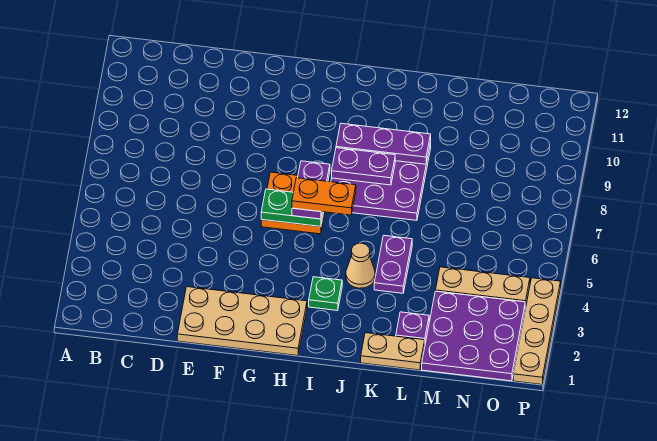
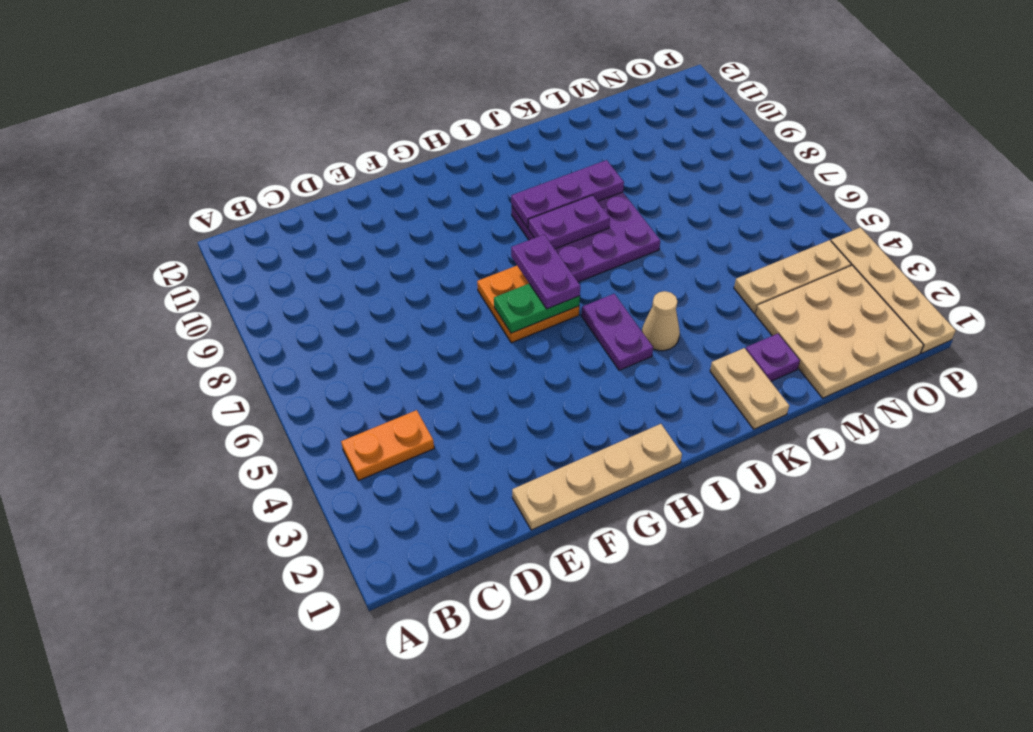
tan 2x4 plate [177,287,307,356] -> tan 1x4 plate [512,424,682,530]
orange 1x2 plate [292,178,356,215] -> orange 1x2 plate moved to [341,410,434,481]
green 1x1 plate [309,277,342,311] -> none
tan 1x2 plate [361,333,425,370] -> tan 1x2 plate turned to [710,348,789,429]
purple 1x2 plate [374,235,412,293] -> purple 1x2 plate moved to [581,294,653,370]
purple 3x3 plate [422,291,525,381] -> tan 3x3 plate [755,265,924,398]

